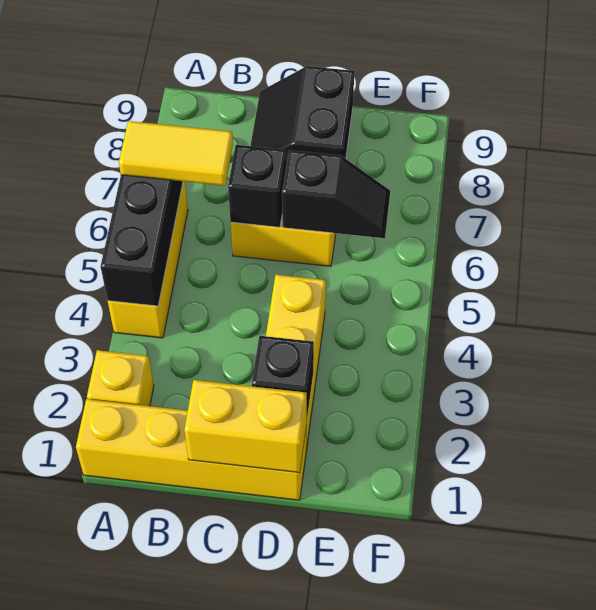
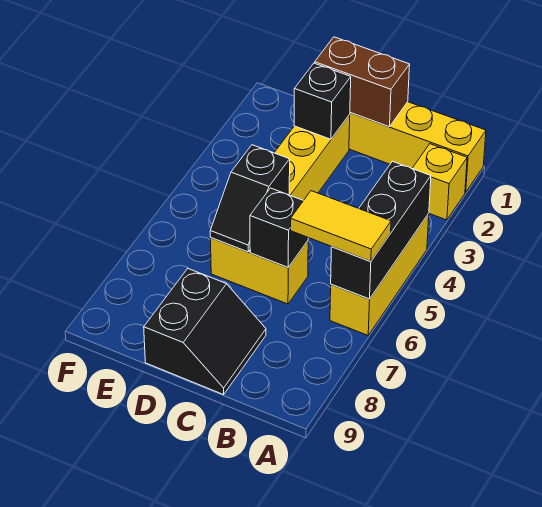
yellow 1x2 brick [184,380,307,473] -> brown 1x2 brick [315,37,410,127]
black 1x2 slope [282,150,390,238] -> black 1x2 slope turned to [210,145,290,252]

